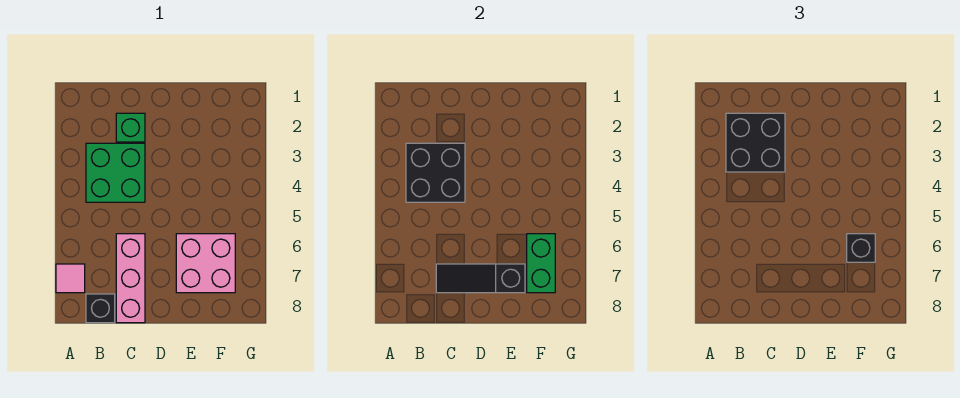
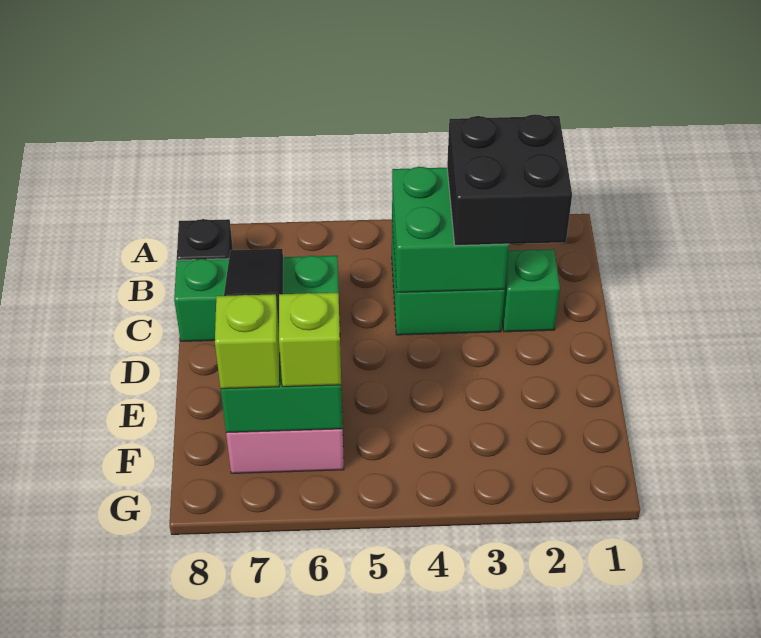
pink 1x1 tile [56,264,85,293] -> none
black 2x2 brick [406,143,465,202] -> green 2x2 brick [392,167,509,292]
pink 1x3 brick [116,234,145,323] -> green 1x3 brick [174,256,340,341]
black 1x1 brick [847,234,875,262] -> lime 1x1 brick [279,293,341,387]
none -> lime 1x1 brick [215,294,280,389]

